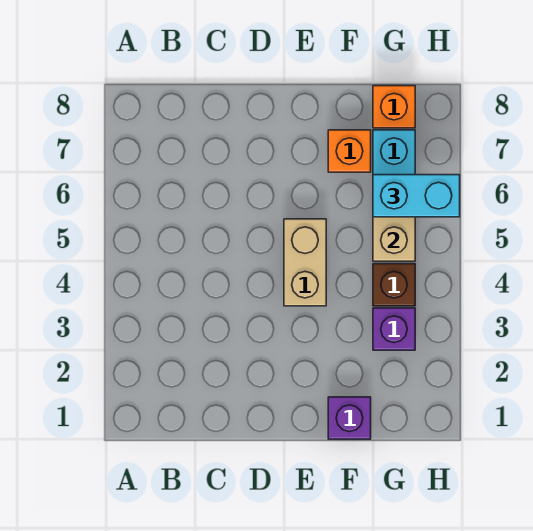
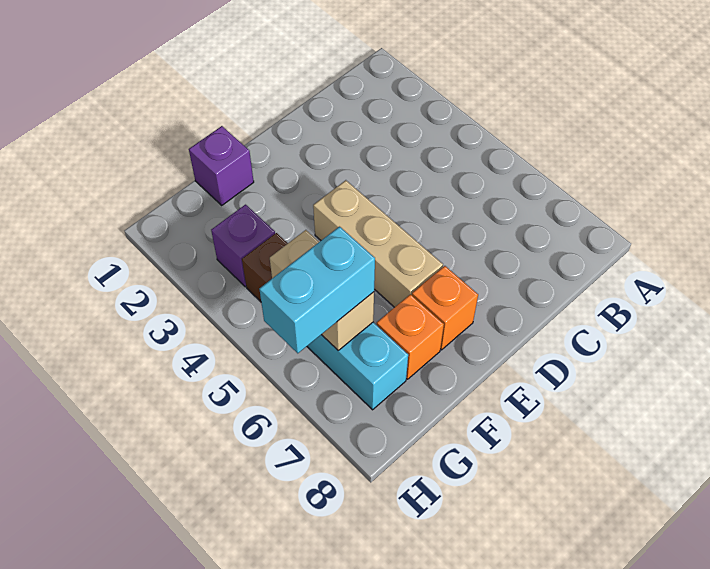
tan 1x2 brick [284,219,326,306] -> tan 1x3 brick [313,180,443,307]
orange 1x1 brick [373,86,415,128] -> orange 1x1 brick moved to [412,266,478,350]

